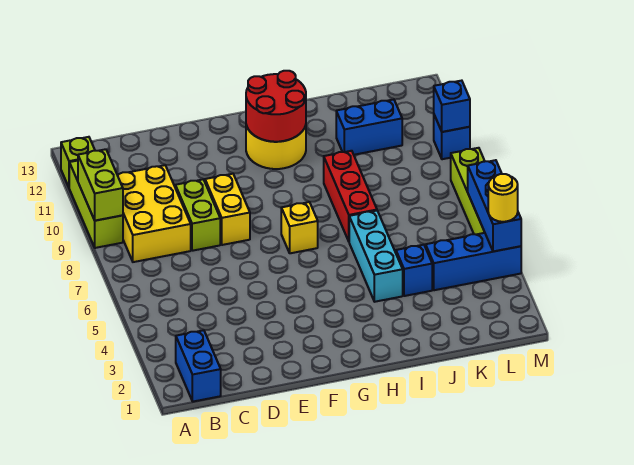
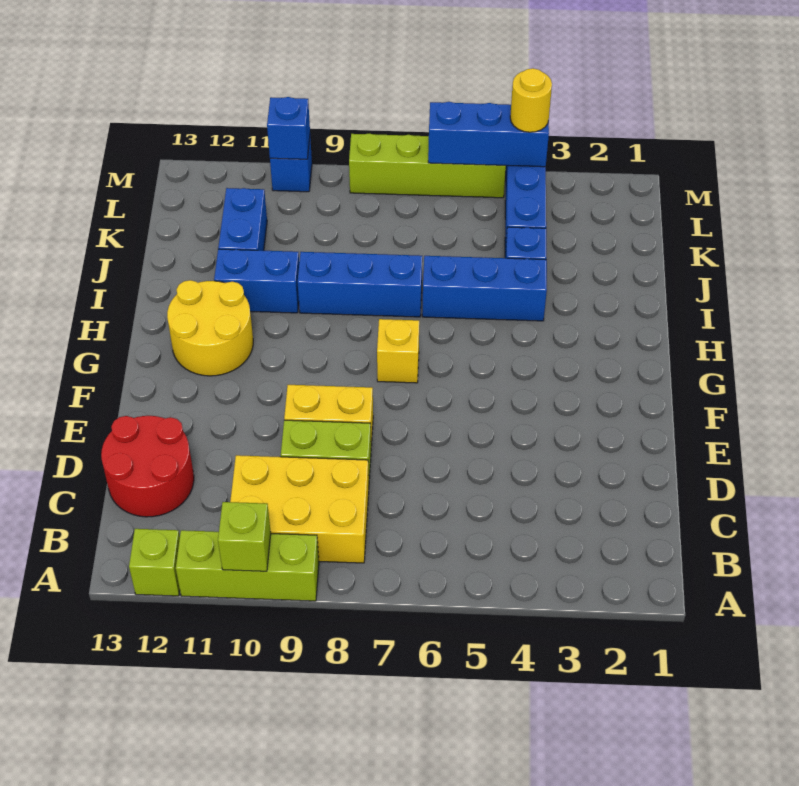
lime 1x2 brick [78,149,123,221] -> lime 1x1 brick [218,502,271,571]
blue 1x2 brick [176,330,221,402] -> blue 1x2 brick moved to [214,249,299,313]
red 2x2 round brick [246,71,306,142] -> red 2x2 round brick moved to [101,416,194,517]
cyan 1x3 brick [349,211,403,302] -> blue 1x3 brick [422,256,547,321]
red 1x3 brick [324,151,377,241] -> blue 1x3 brick [298,252,422,317]

